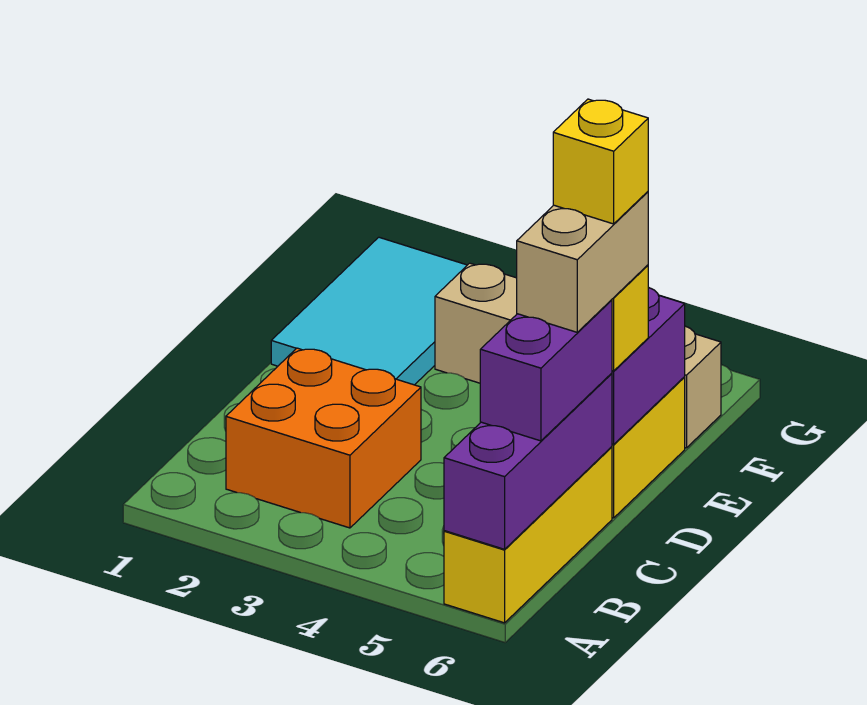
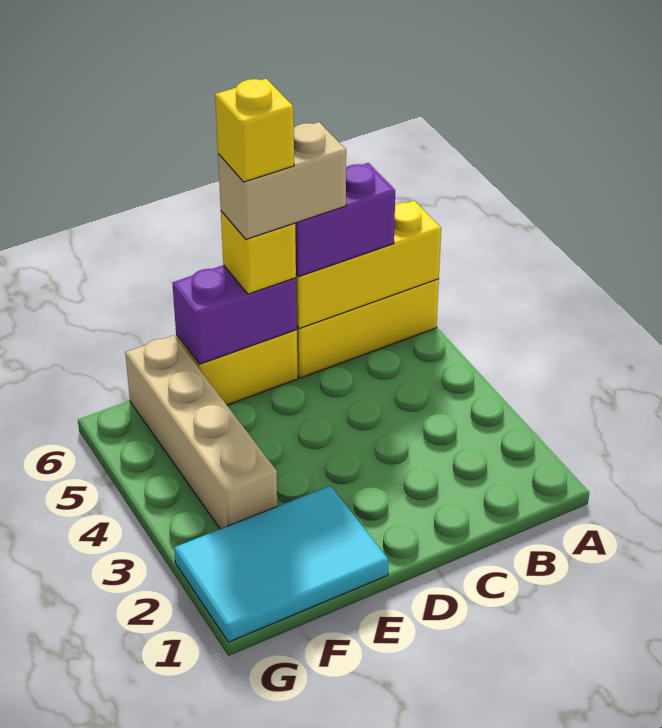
purple 1x3 brick [444,373,612,549] -> yellow 1x3 brick [296,201,441,329]
orange 2x2 brick [226,348,421,528] -> none

